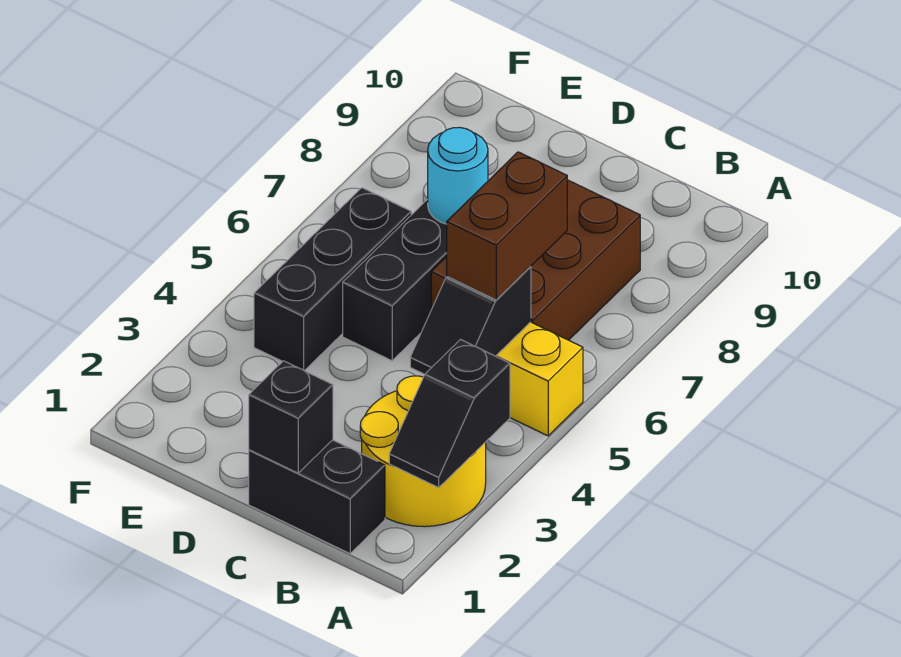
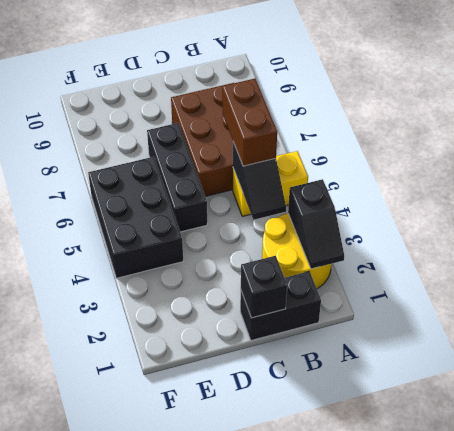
cyan 1x1 round brick [428,127,488,224] -> none
black 1x3 brick [254,188,411,371] -> black 2x3 brick [88,157,183,278]

